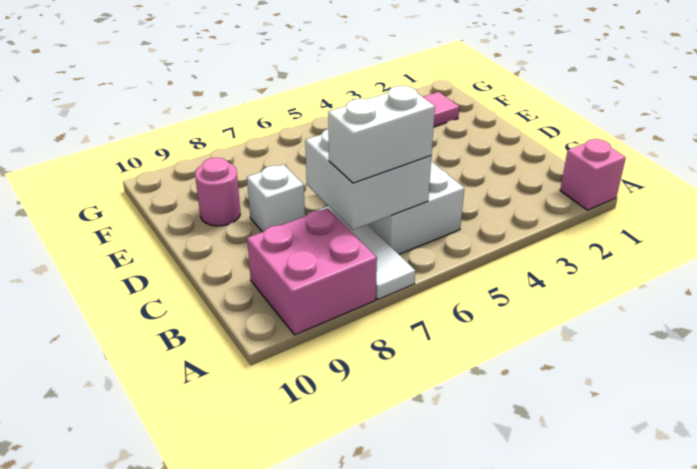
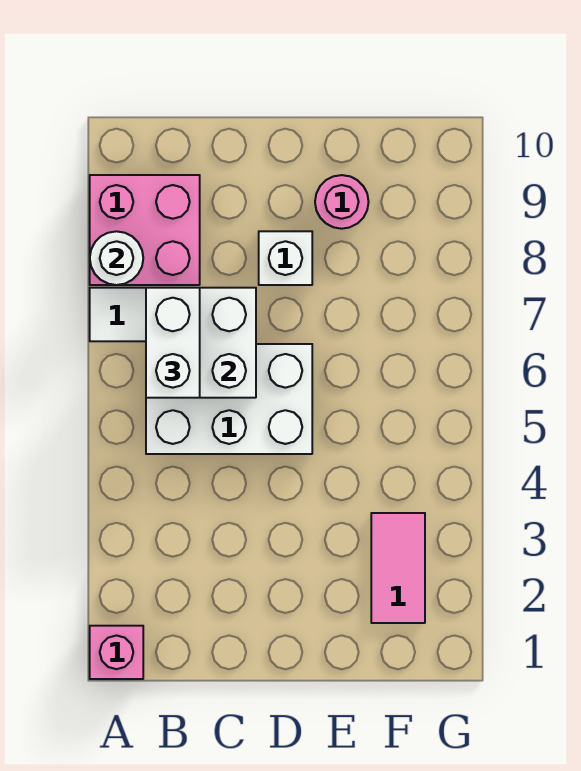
none -> white 1x1 round brick [90,231,143,285]

